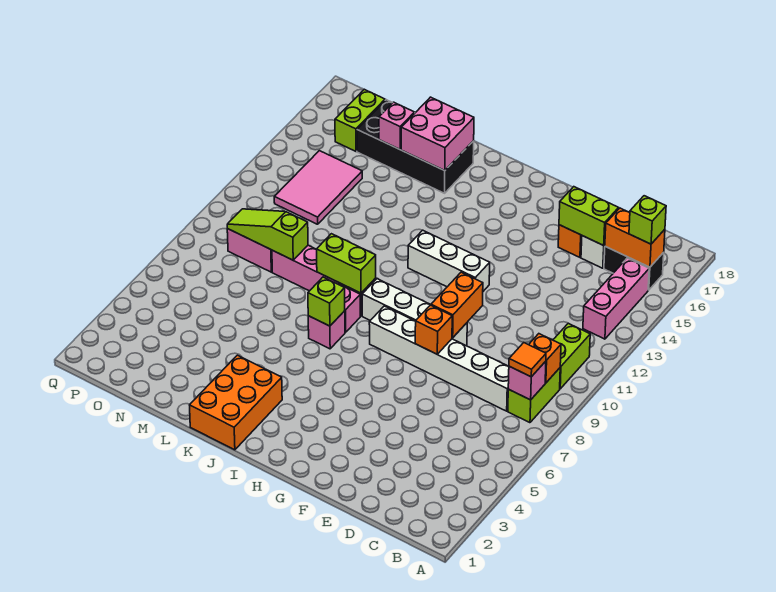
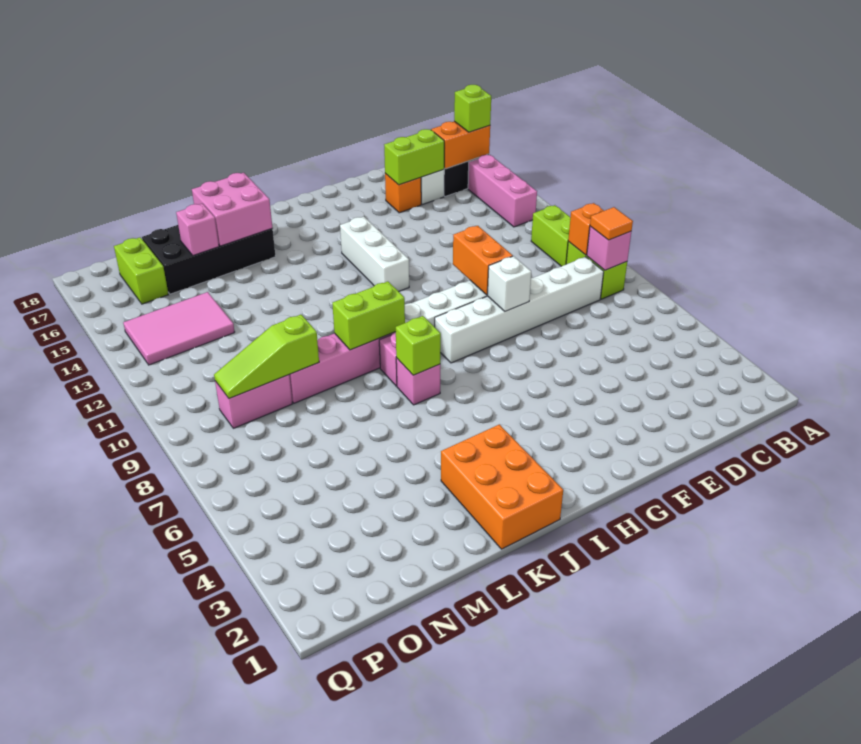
orange 1x1 brick [415,305,452,354] -> white 1x1 brick [487,256,531,311]
white 1x3 brick [408,230,490,291] -> white 1x3 brick turned to [340,217,409,291]
pink 2x3 tile [274,151,362,224] -> pink 2x3 tile turned to [123,292,235,365]

